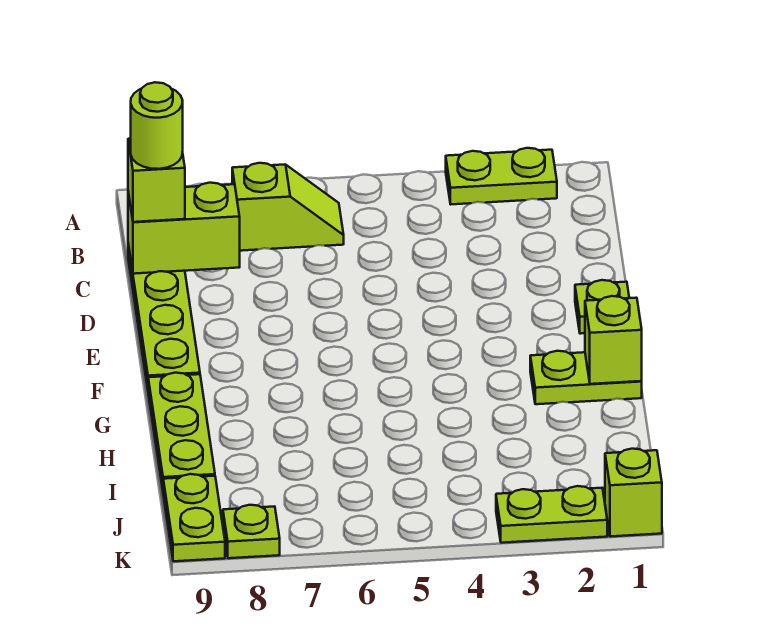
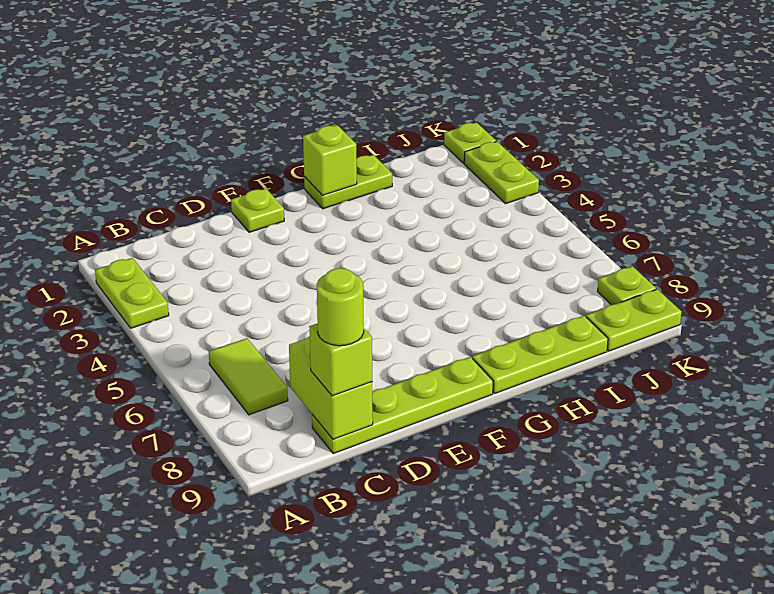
lime 1x2 slope [232,163,344,251] -> lime 1x2 tile [209,338,288,415]
lime 1x2 plate [530,351,642,404] -> lime 1x2 plate turned to [304,155,392,209]
lime 1x1 brick [605,449,662,536] -> lime 1x1 plate [444,122,496,164]

